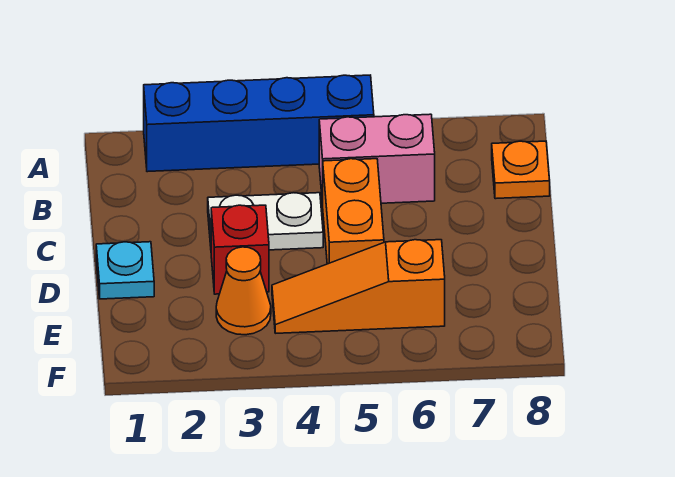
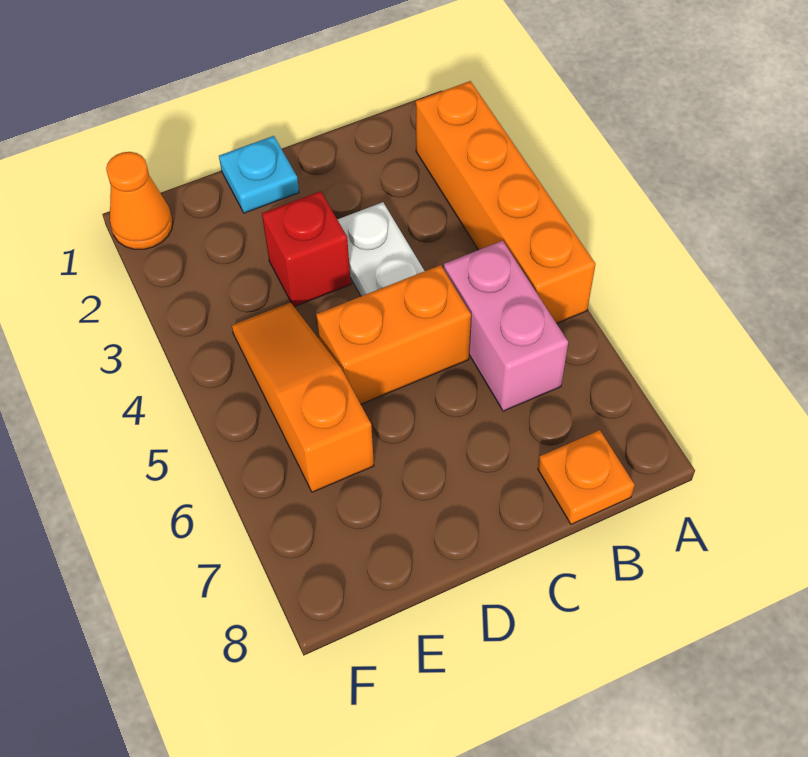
blue 1x4 brick [144,75,374,172] -> orange 1x4 brick [416,81,596,323]
orange 1x1 cone [216,247,271,335] -> orange 1x1 cone moved to [106,152,173,249]

